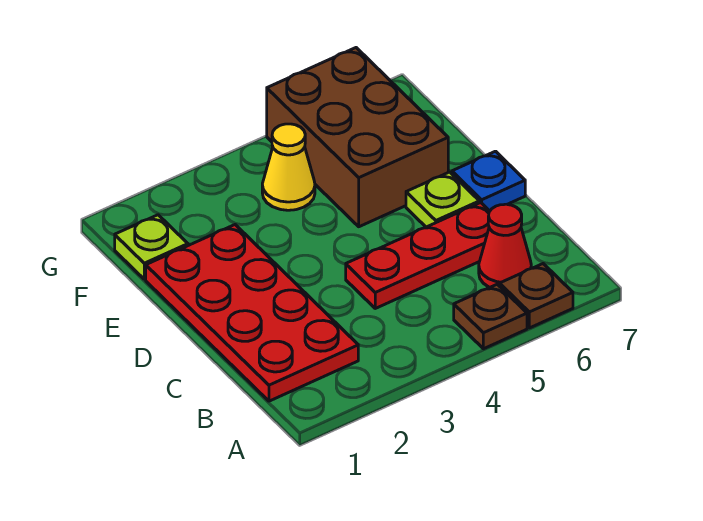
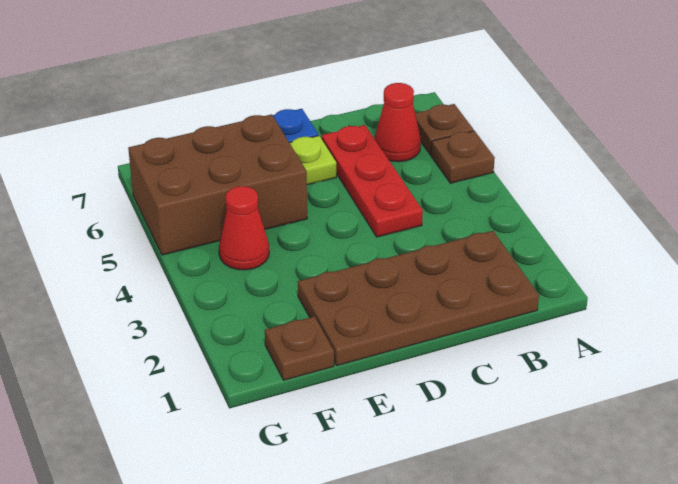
red 2x4 plate [146,225,358,401] -> brown 2x4 plate [298,231,539,366]
lime 1x1 plate [115,215,188,279] -> brown 1x1 plate [265,316,334,380]
yellow 1x1 cone [262,124,315,210] -> red 1x1 cone [219,186,269,270]

